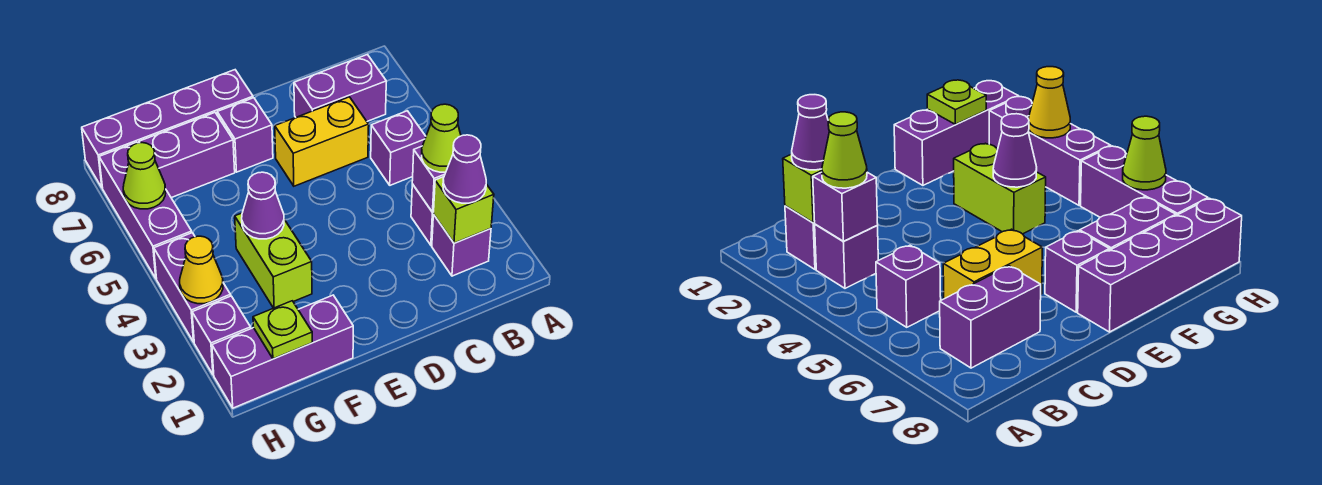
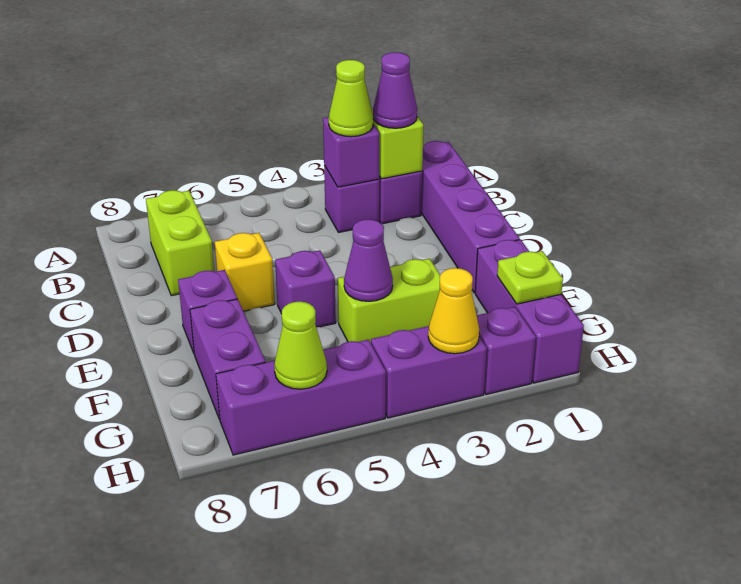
purple 1x1 brick [371,111,426,185] -> purple 1x1 brick moved to [275,250,336,327]
purple 1x2 brick [294,54,386,121] -> lime 1x2 brick [146,190,214,296]
yellow 1x2 brick [275,97,369,186] -> yellow 1x1 brick [215,233,275,311]
purple 1x4 brick [82,70,253,188] -> purple 1x4 brick moved to [421,141,520,293]

